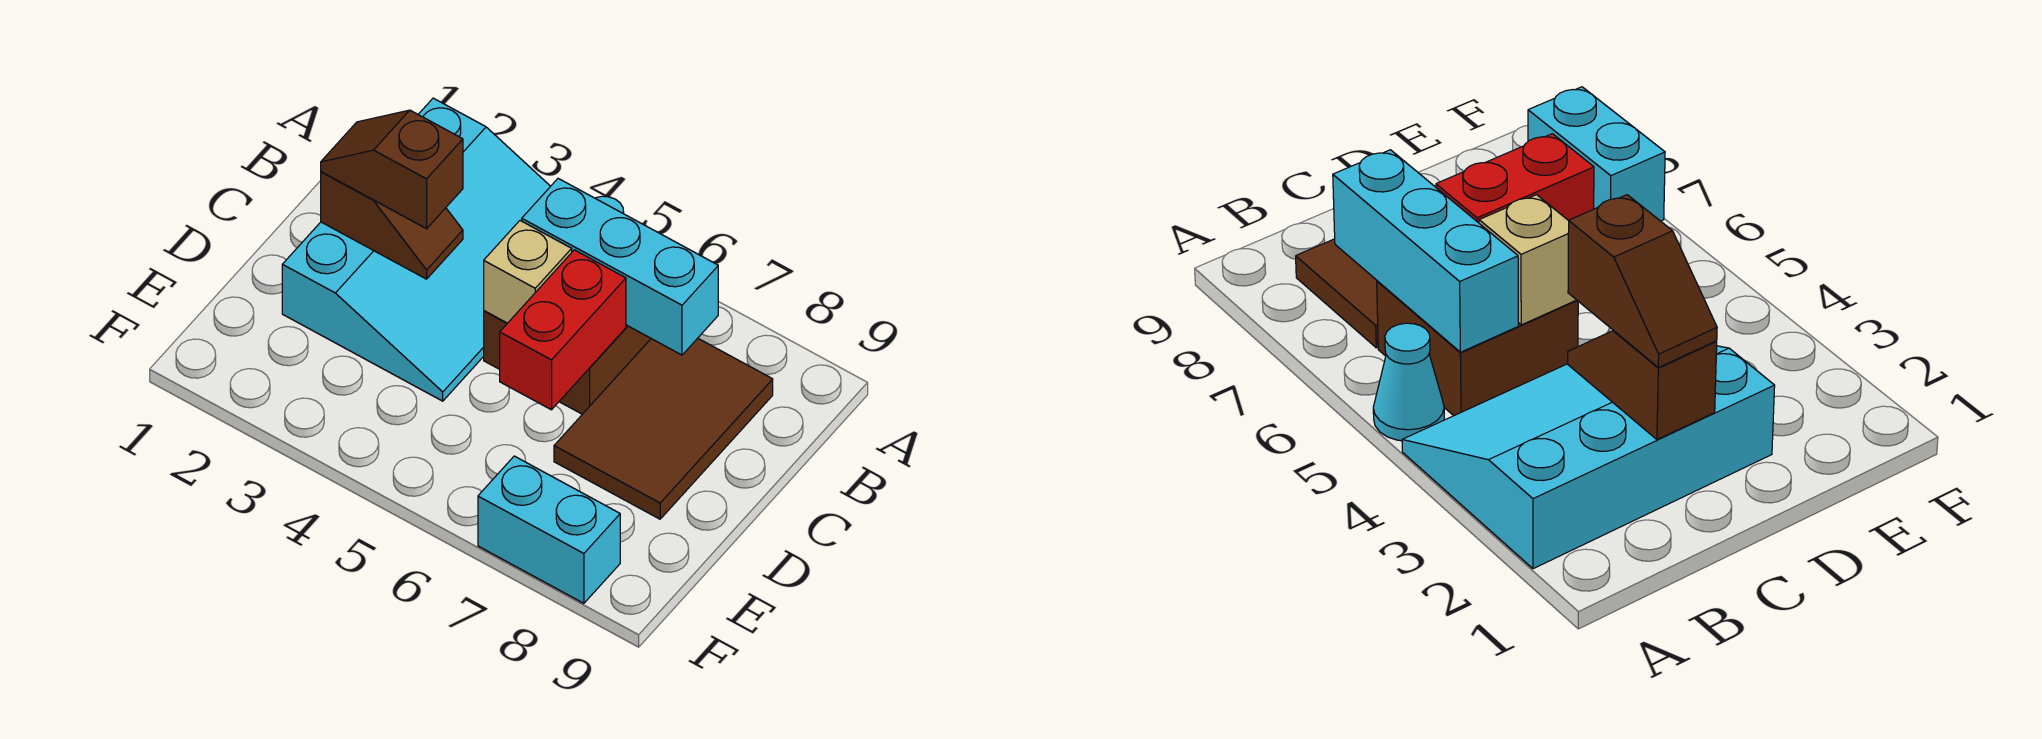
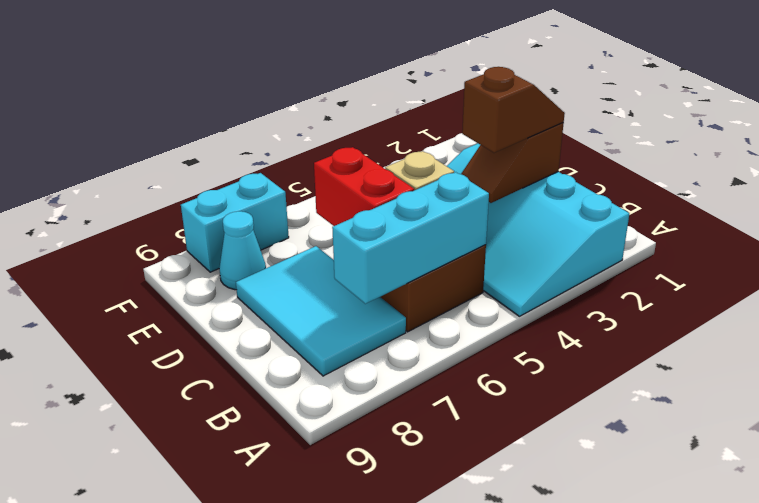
cyan 1x1 cone [1373,323,1444,441] -> cyan 1x1 cone moved to [219,211,266,290]
brown 2x3 tile [554,338,773,519] -> cyan 2x3 tile [236,246,406,376]

